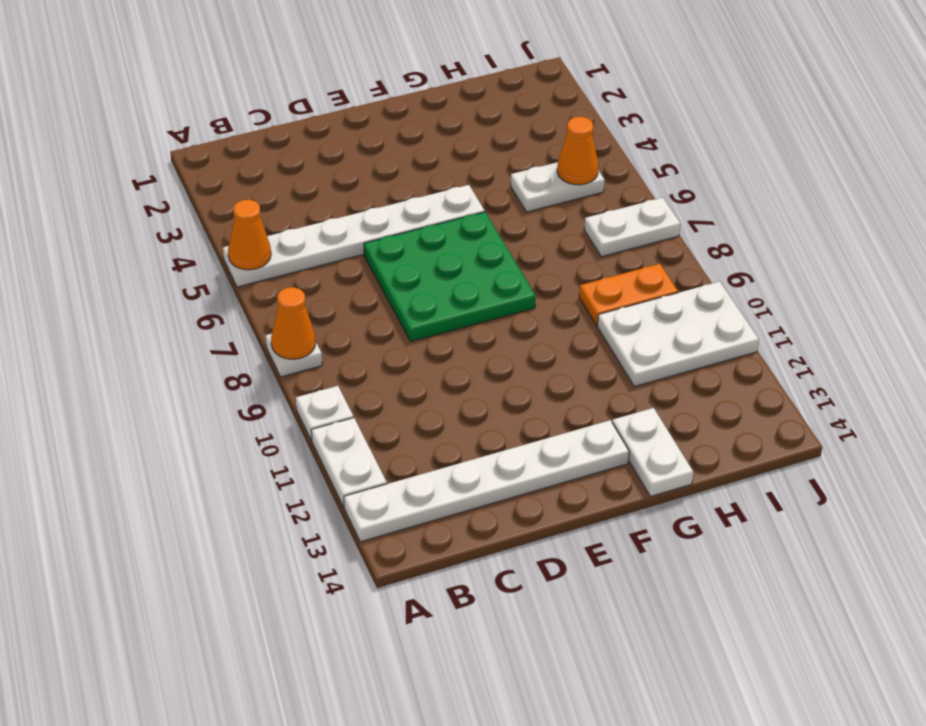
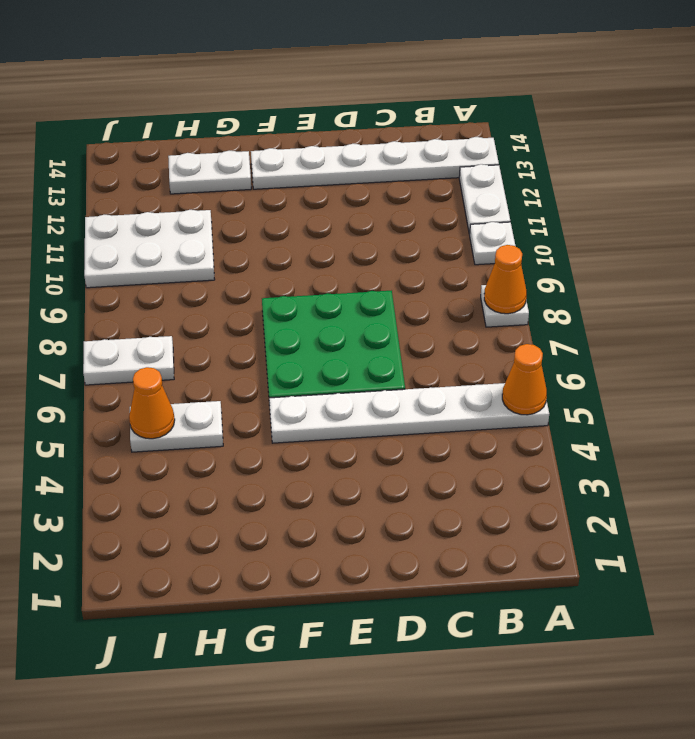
white 1x2 plate [612,408,693,496] -> white 1x2 plate turned to [168,151,251,194]
orange 1x2 plate [579,264,678,326] -> none

